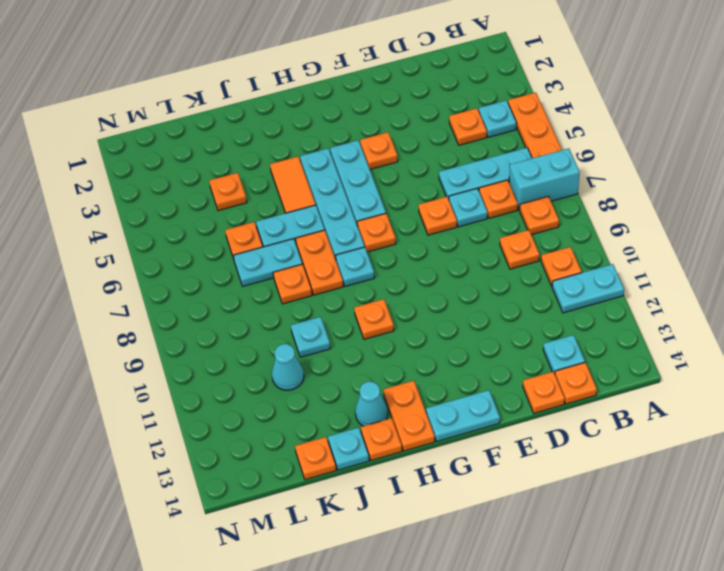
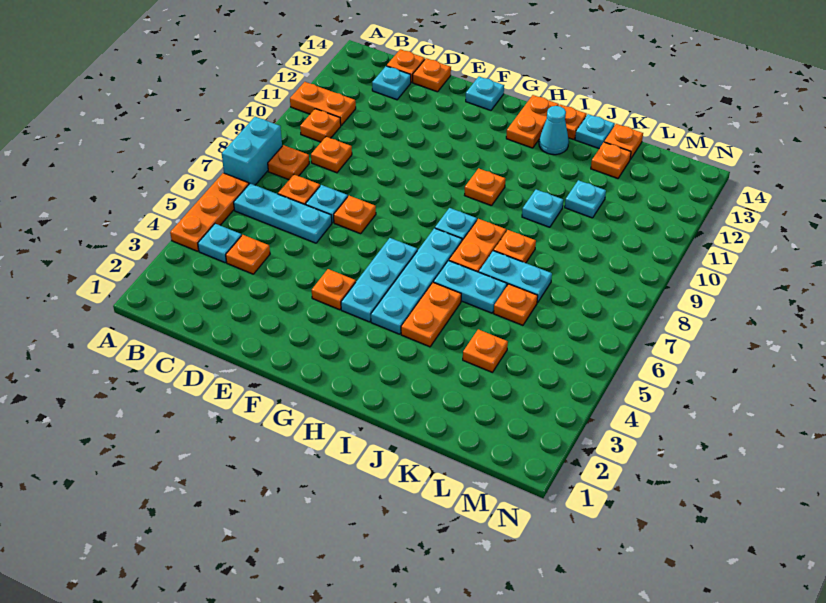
cyan 1x2 brick [509,148,580,210] -> cyan 1x2 brick turned to [222,117,282,185]
cyan 1x2 plate [552,264,624,313] -> orange 1x2 plate [290,82,356,125]
cyan 1x2 plate [426,390,500,442] -> cyan 1x1 plate [466,77,504,110]
orange 1x1 plate [357,214,396,252] -> orange 1x1 plate moved to [591,142,631,178]
orange 1x2 tile [270,157,316,213] -> orange 1x2 plate [401,283,461,347]
cyan 1x1 cone [272,344,304,390] -> cyan 1x1 plate [565,180,606,218]

